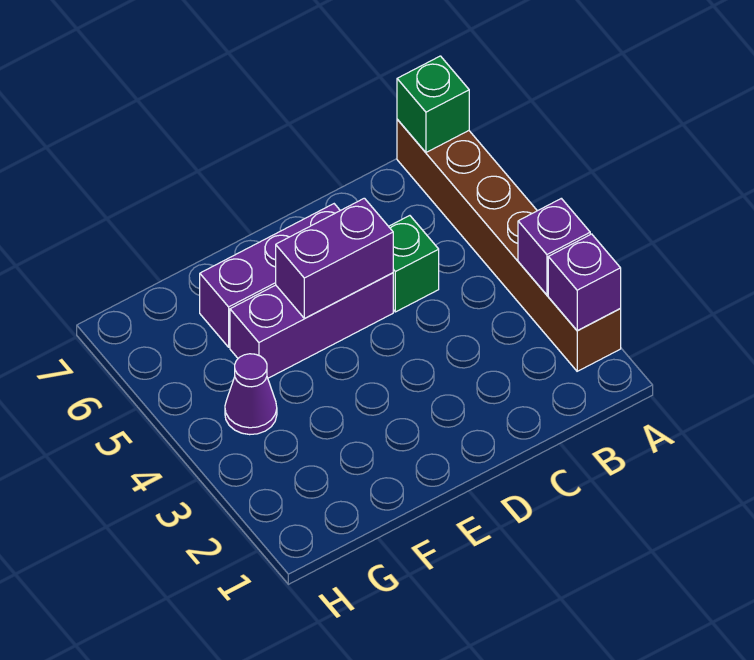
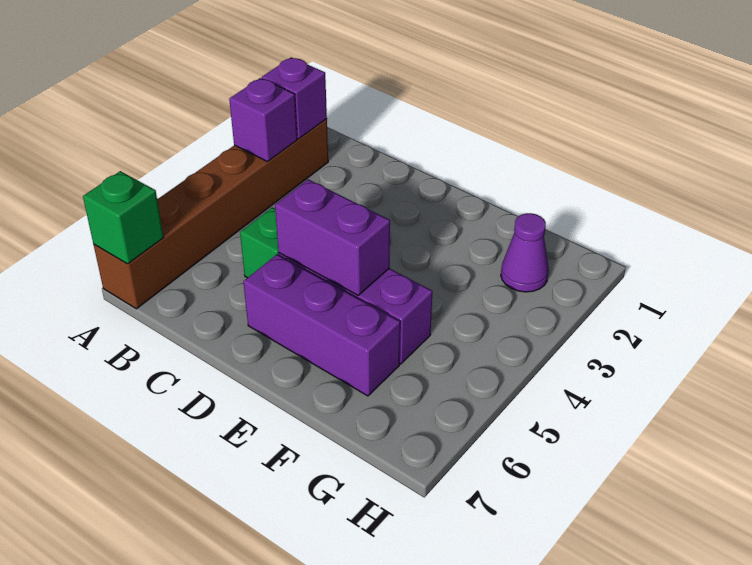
purple 1x1 cone [225,354,277,435] -> purple 1x1 cone moved to [501,213,549,292]

